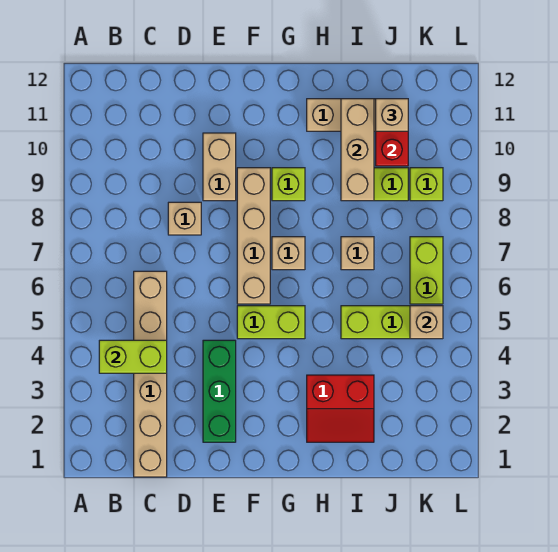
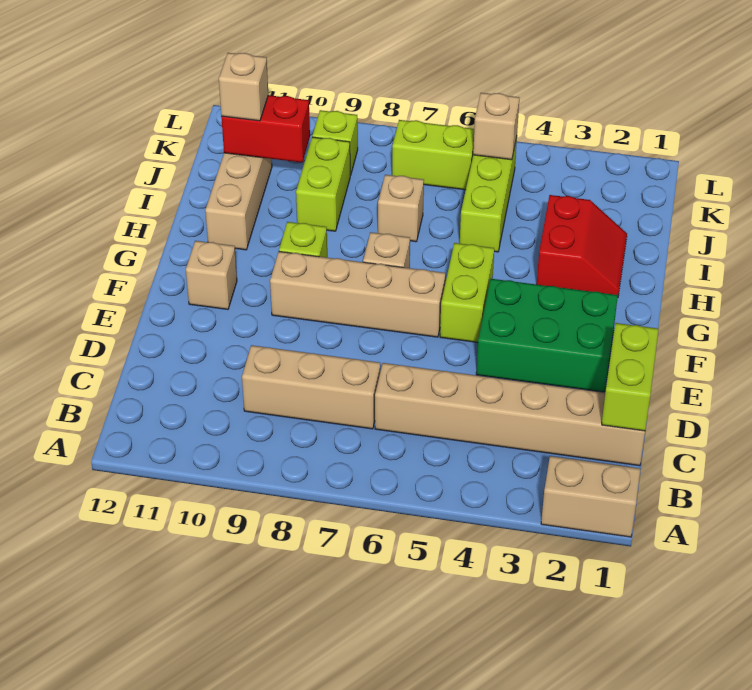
lime 1x2 brick [99,340,167,373] -> lime 1x2 brick moved to [602,323,659,431]
tan 1x1 brick [168,202,201,235] -> tan 1x1 brick moved to [186,241,237,309]
green 1x3 brick [203,340,236,442] -> green 2x3 brick [476,279,618,392]
tan 1x2 brick [203,133,236,201] -> tan 1x2 brick moved to [541,456,640,537]
tan 1x3 brick [341,99,374,201] -> tan 1x3 brick moved to [242,345,380,429]

